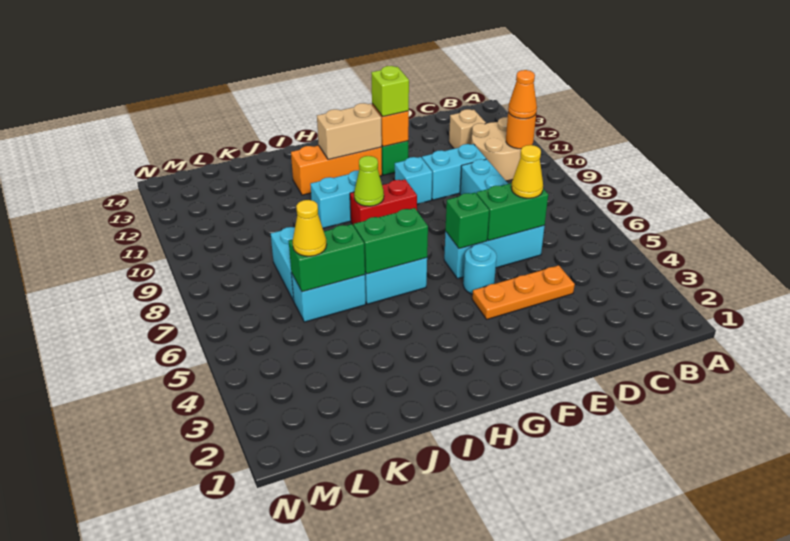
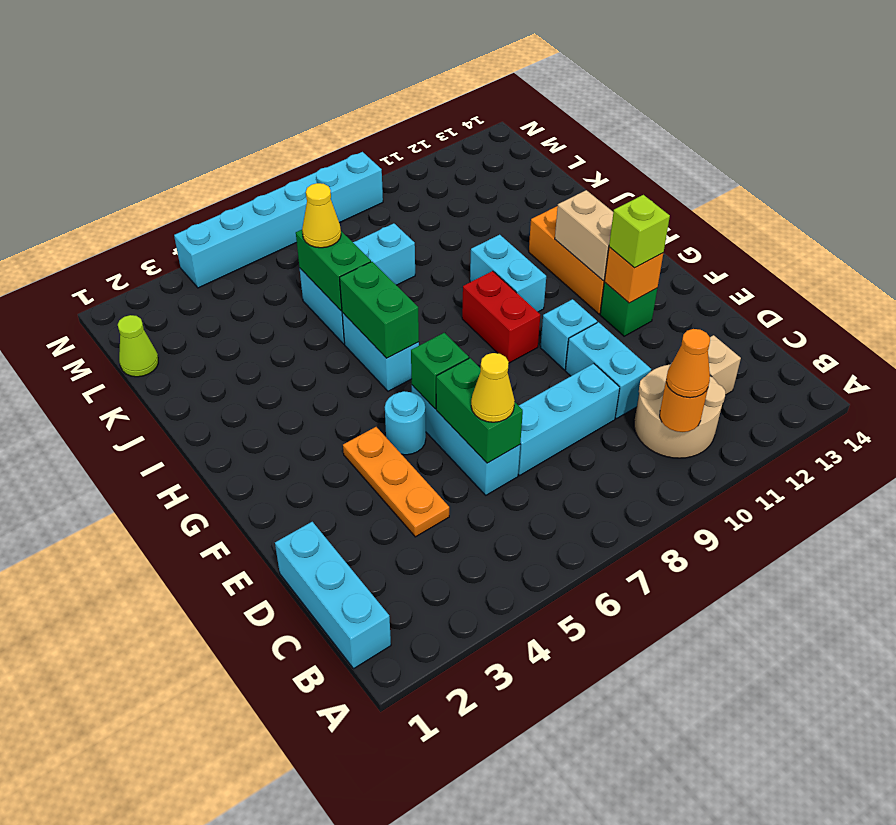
none -> cyan 1x3 brick [275,522,391,668]
lime 1x1 cone [354,156,384,206] -> lime 1x1 cone moved to [118,315,158,377]
none -> cyan 1x6 brick [174,152,383,288]

